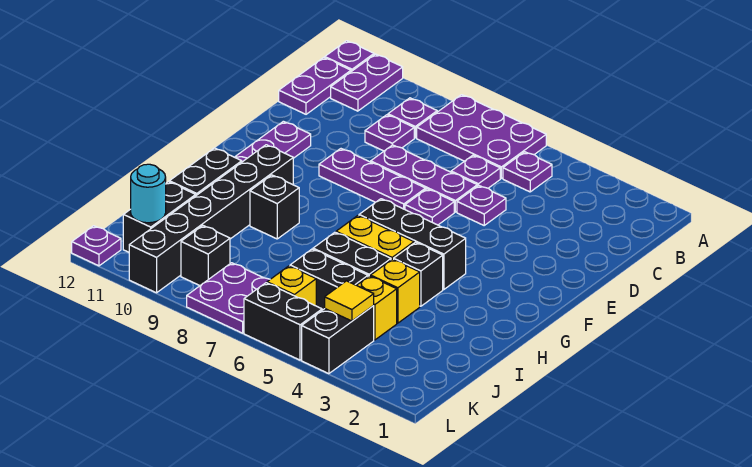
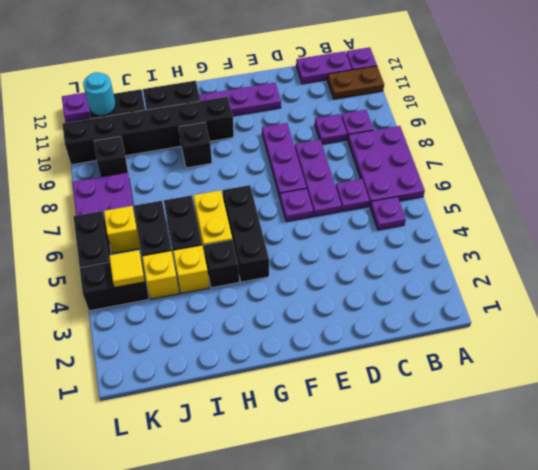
purple 1x2 plate [331,54,403,111] -> brown 1x2 plate [327,66,384,99]
purple 1x1 plate [457,185,506,225] -> none

